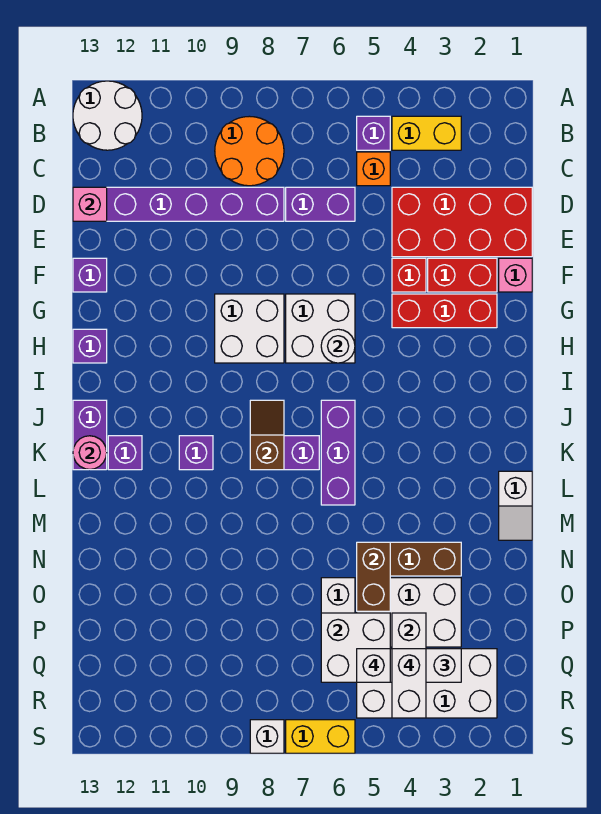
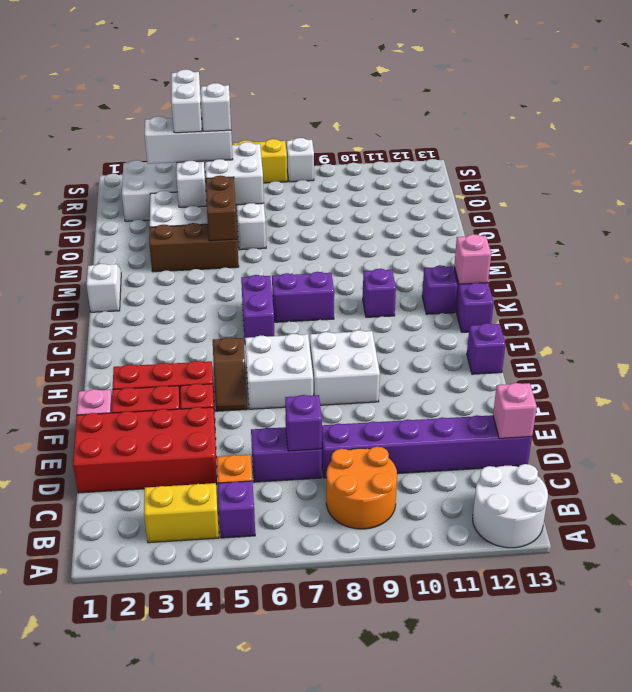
purple 1x1 brick [73,258,107,292] -> purple 1x1 brick moved to [285,395,322,451]
white 1x1 round brick [321,329,355,363] -> none
purple 1x3 brick [321,400,355,505] -> purple 1x2 brick [241,275,274,338]
brown 1x2 slope [250,400,284,470] -> brown 1x2 slope moved to [213,337,248,411]
pink 1x1 round brick [73,436,107,470] -> pink 1x1 brick [454,234,491,284]

